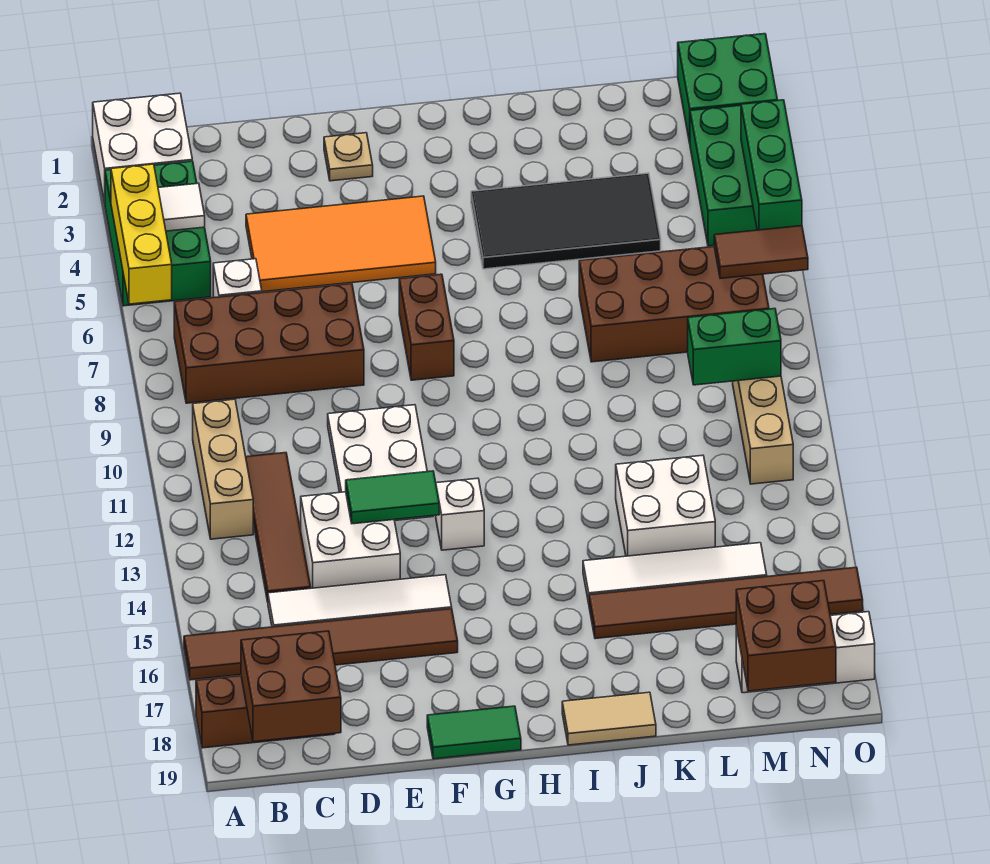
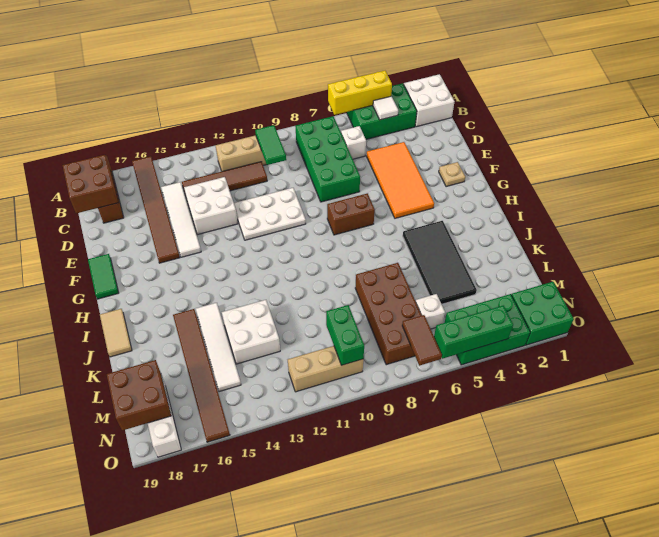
brown 2x4 brick [174,284,364,403] -> green 2x4 brick [295,116,360,202]
green 1x2 tile [346,471,439,524] -> green 1x2 tile moved to [255,125,286,165]
white 1x1 brick [436,478,484,550] -> white 1x1 brick moved to [416,294,445,329]

